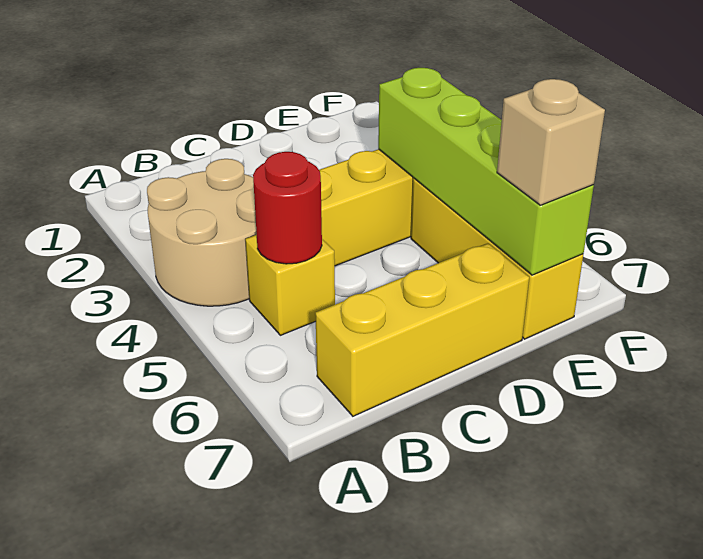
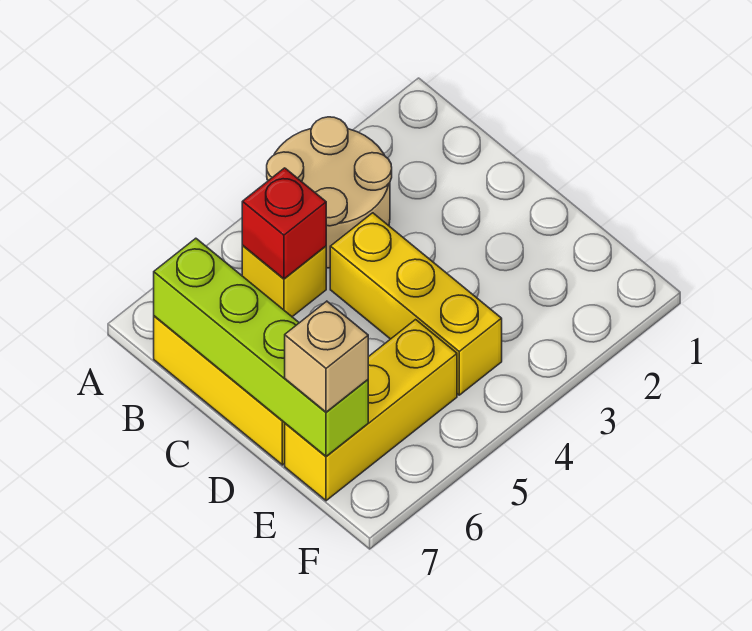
red 1x1 round brick [253,152,322,264] -> red 1x1 brick [242,168,326,279]
lime 1x4 brick [378,68,594,275] -> lime 1x4 brick turned to [154,238,368,456]

